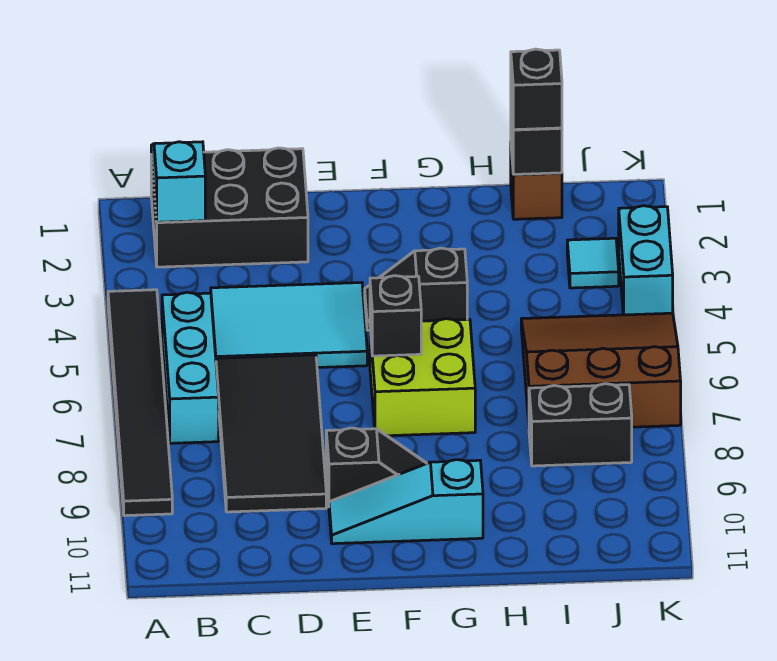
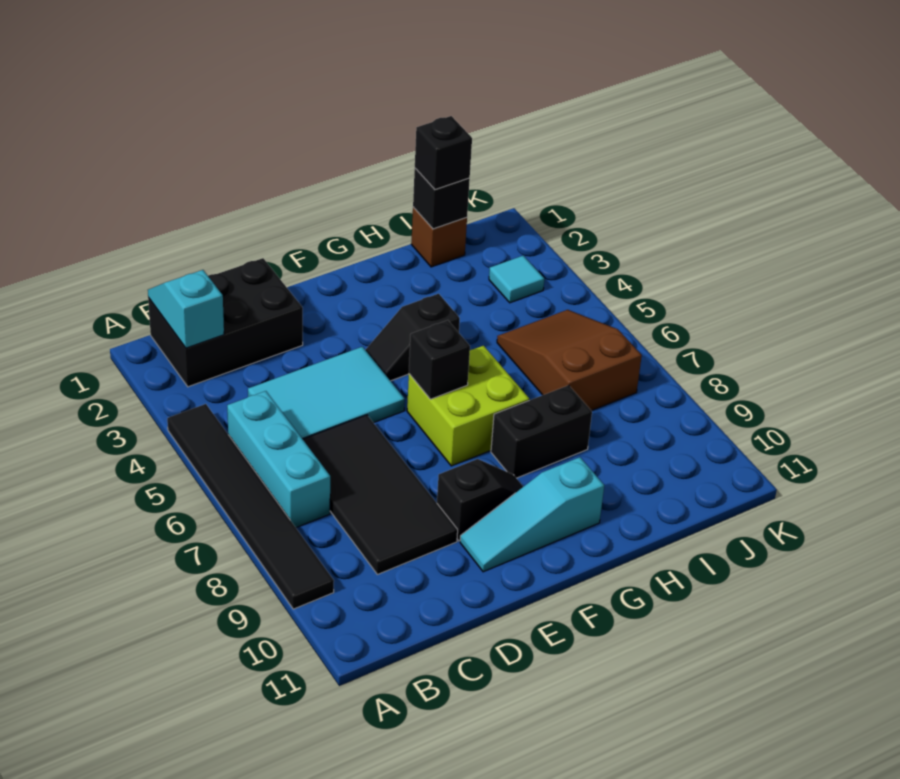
brown 3x3 slope [521,313,681,427] -> brown 2x3 slope [497,310,642,411]
black 1x2 brick [529,384,632,466] -> black 1x2 brick moved to [491,385,592,478]
cyan 1x2 brick [619,206,673,315] -> none

